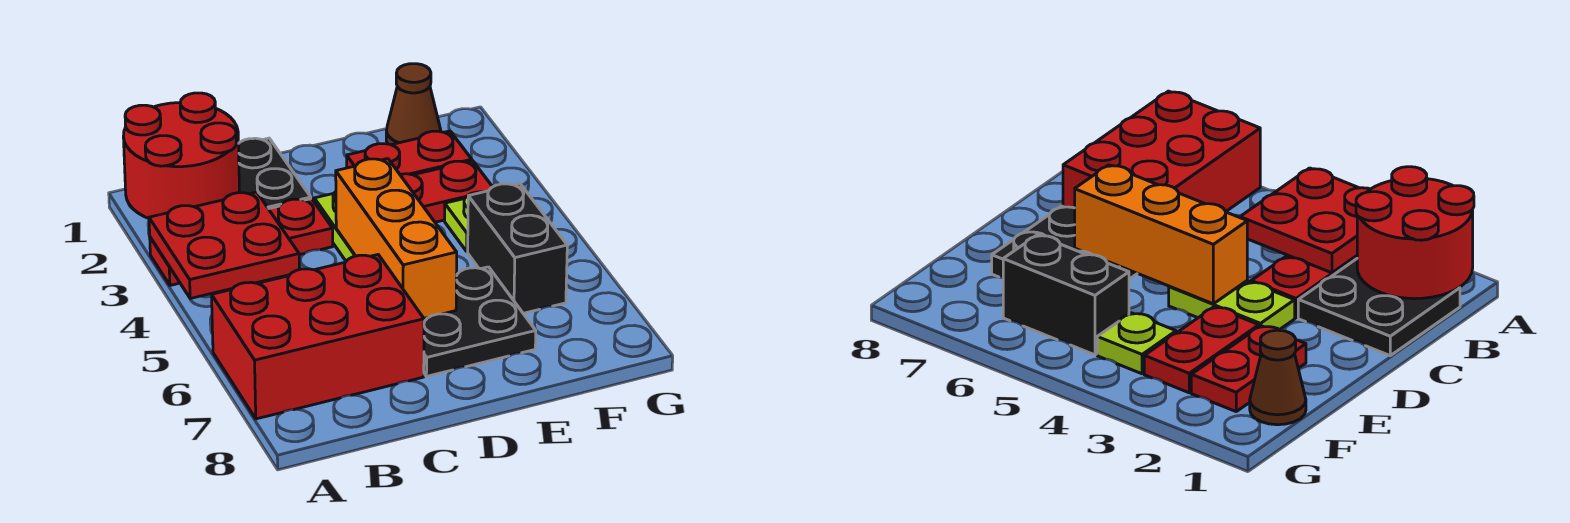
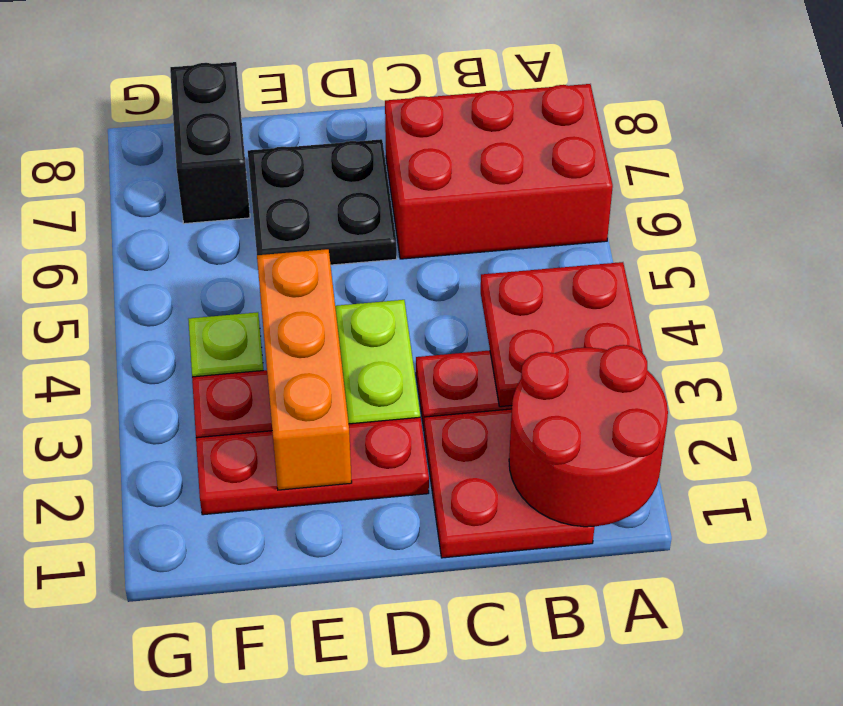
black 2x2 plate [238,138,311,209] -> red 2x2 plate [424,409,594,558]
orange 1x3 brick [336,159,457,318] -> orange 1x3 brick moved to [257,249,352,490]
red 1x2 plate [347,131,472,175] -> red 1x3 plate [196,417,429,515]
brown 1x1 cone [386,64,441,145] -> none
black 1x2 brick [468,183,567,313] -> black 1x2 brick moved to [170,62,250,224]

